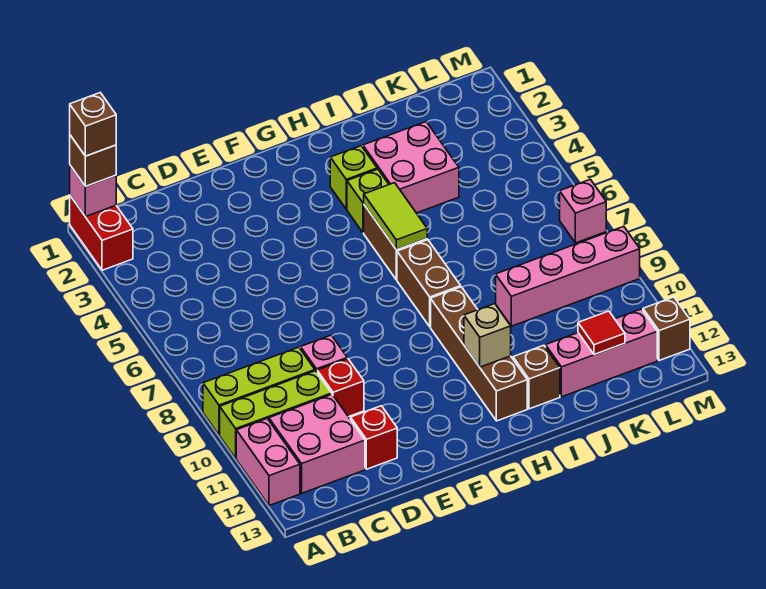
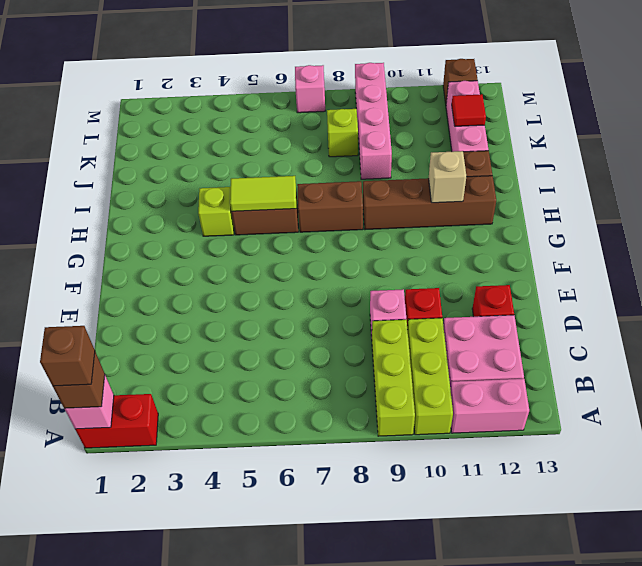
lime 1x1 brick [330,146,377,209] -> lime 1x1 brick moved to [327,109,358,157]
pink 2x2 brick [363,122,459,213] -> none

